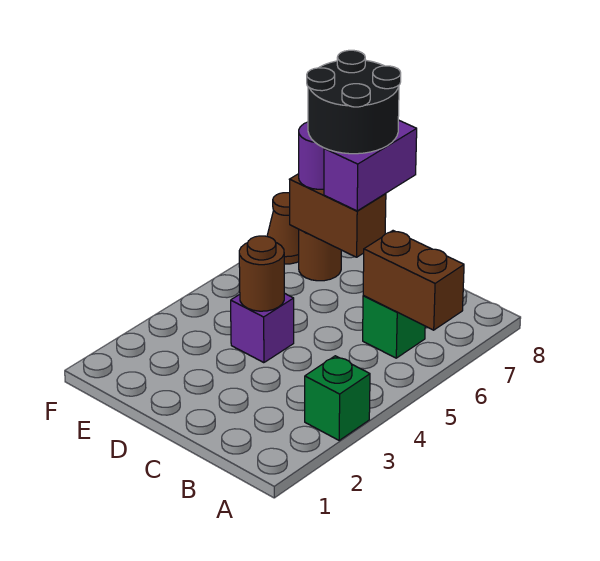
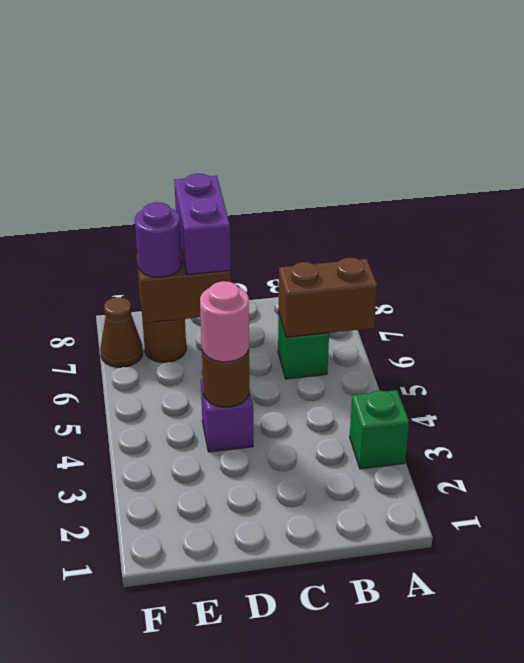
none -> pink 1x1 round brick [200,281,249,362]
black 2x2 round brick [307,50,401,154] -> none

